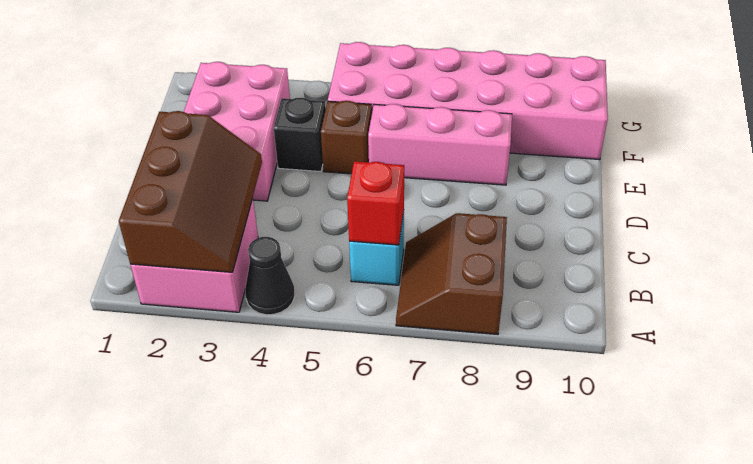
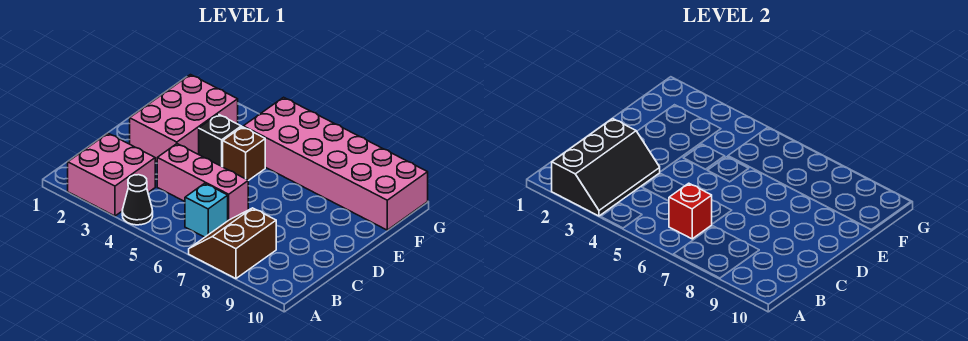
brown 2x3 slope [119,111,262,272] -> black 2x3 slope [552,119,660,216]
pink 1x3 brick [368,104,512,185] -> pink 1x3 brick moved to [157,144,248,220]

